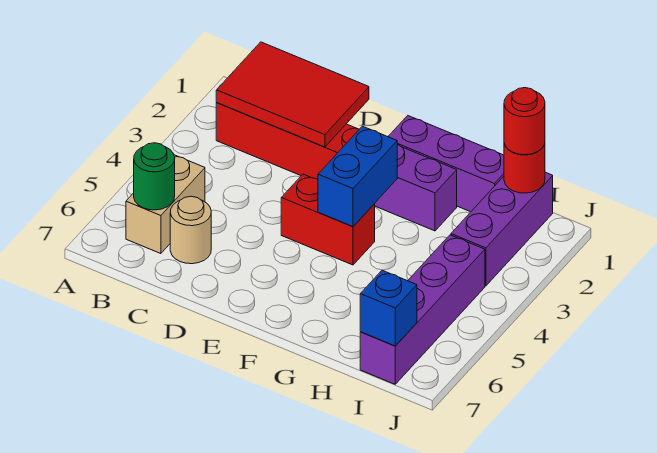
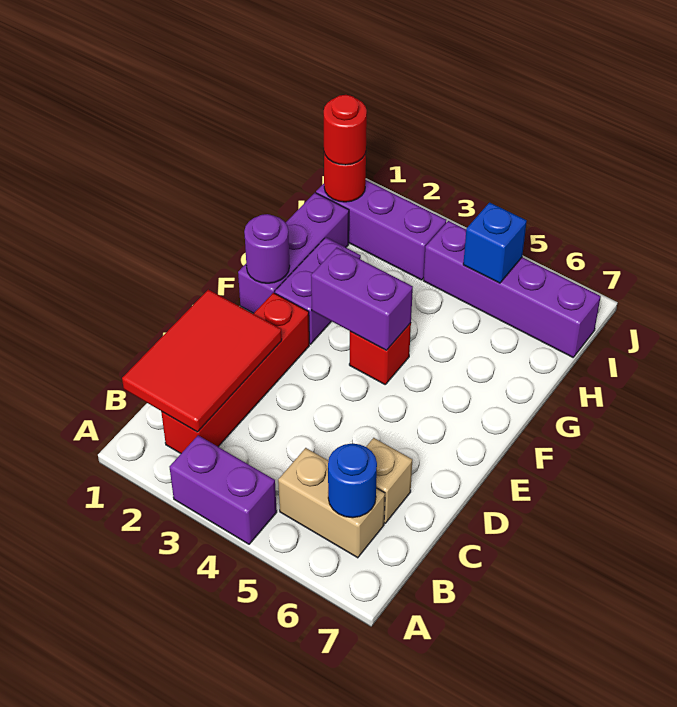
none -> purple 1x2 brick [170,435,277,544]
green 1x1 round brick [134,143,175,210] -> blue 1x1 round brick [328,444,377,518]
tan 1x1 round brick [170,196,211,264] -> tan 1x1 brick [366,438,412,523]
red 1x2 brick [281,174,375,265] -> red 1x1 brick [349,323,411,384]
none -> purple 1x1 round brick [244,214,290,283]
blue 1x2 brick [318,126,397,226] -> purple 1x2 brick [311,247,413,351]
blue 1x1 brick [360,270,417,346] -> blue 1x1 brick moved to [463,202,527,283]

